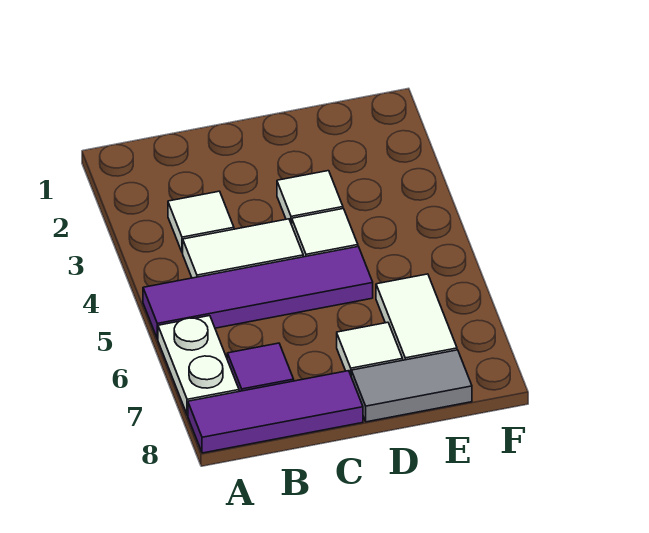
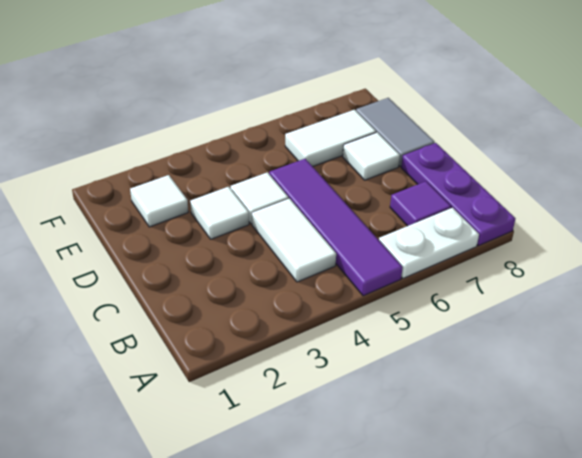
purple 1x3 tile [188,371,363,453] -> purple 1x3 plate [401,143,515,246]
white 1x1 tile [168,191,234,253] -> white 1x1 tile moved to [130,175,188,227]

